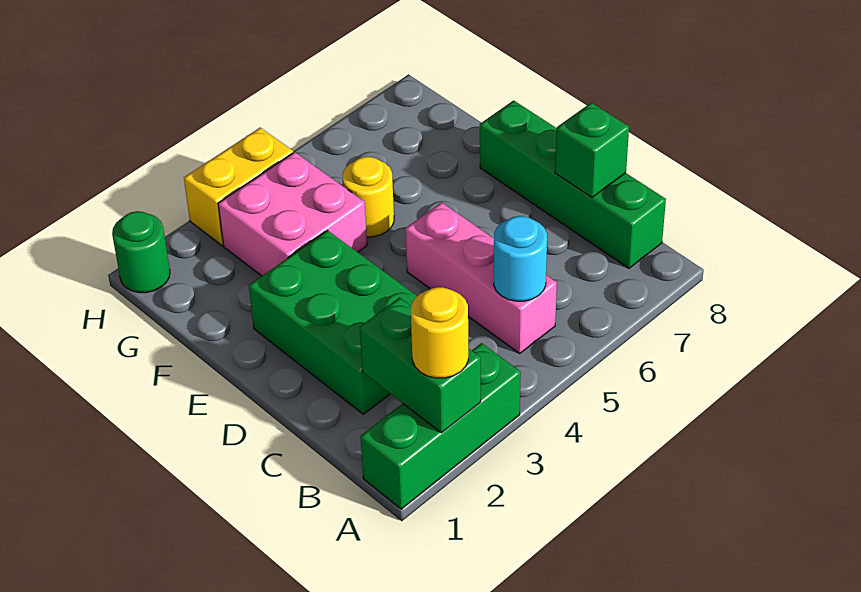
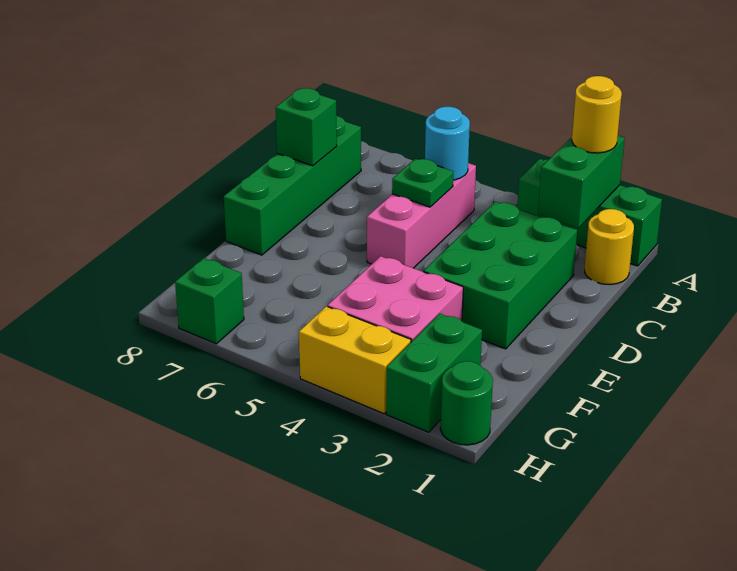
none -> green 1x1 plate [392,158,453,207]
yellow 1x1 round brick [343,157,394,237] -> yellow 1x1 round brick moved to [585,209,634,285]
none -> green 1x2 brick [386,314,482,432]
none -> green 1x1 brick [175,258,244,344]

